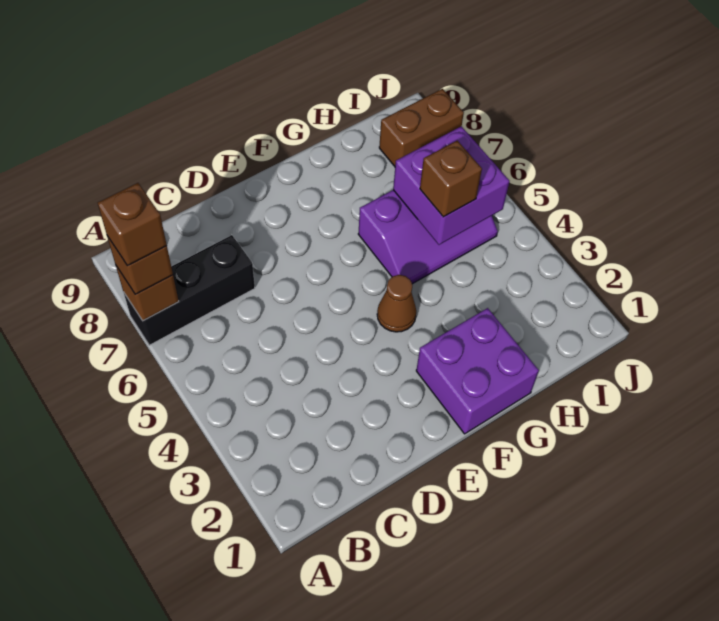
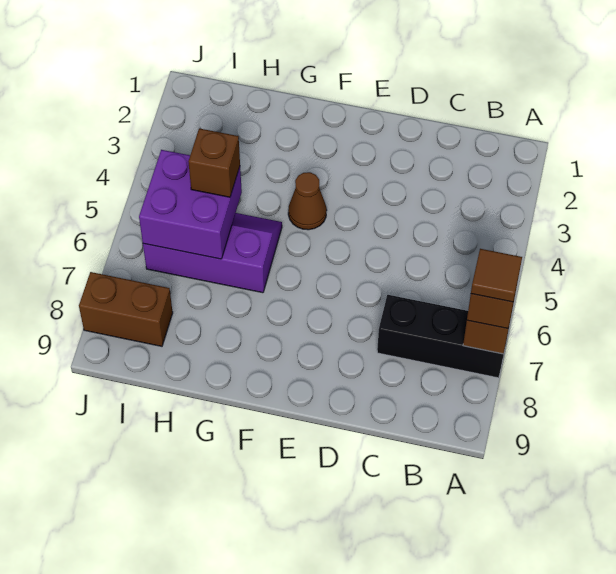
brown 1x1 brick [98,183,167,266] -> brown 1x1 tile [471,249,522,302]
purple 2x2 brick [416,308,539,434] -> none

